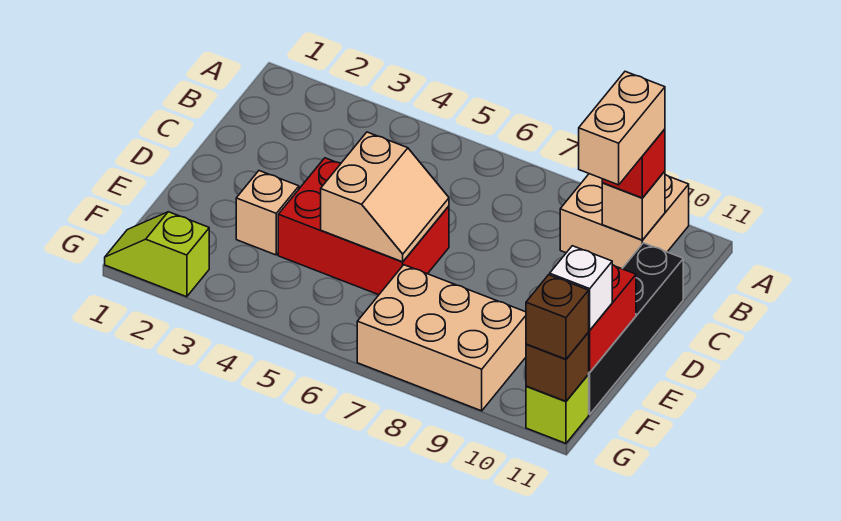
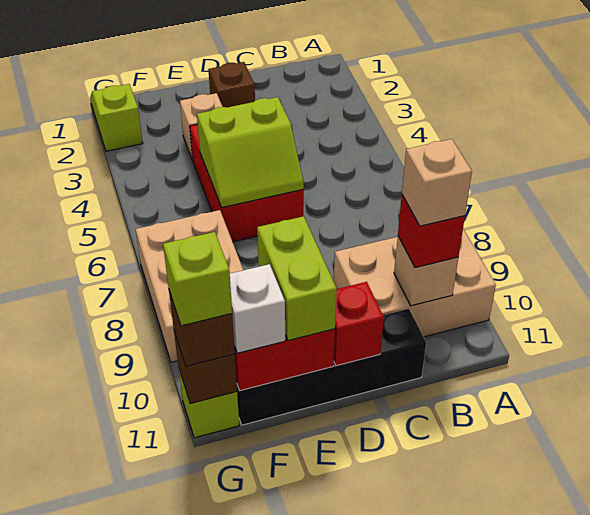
tan 2x2 brick [560,174,689,269] -> tan 2x3 brick [334,229,496,337]
tan 1x2 brick [579,71,665,185] -> tan 1x1 brick [402,139,472,226]
none -> brown 1x1 brick [208,62,255,107]
tan 2x2 slope [321,132,449,262] -> lime 2x2 slope [197,97,304,207]
none -> red 1x1 brick [334,282,384,366]
none -> lime 1x2 brick [257,216,337,340]
none -> lime 1x1 brick [163,232,232,326]

